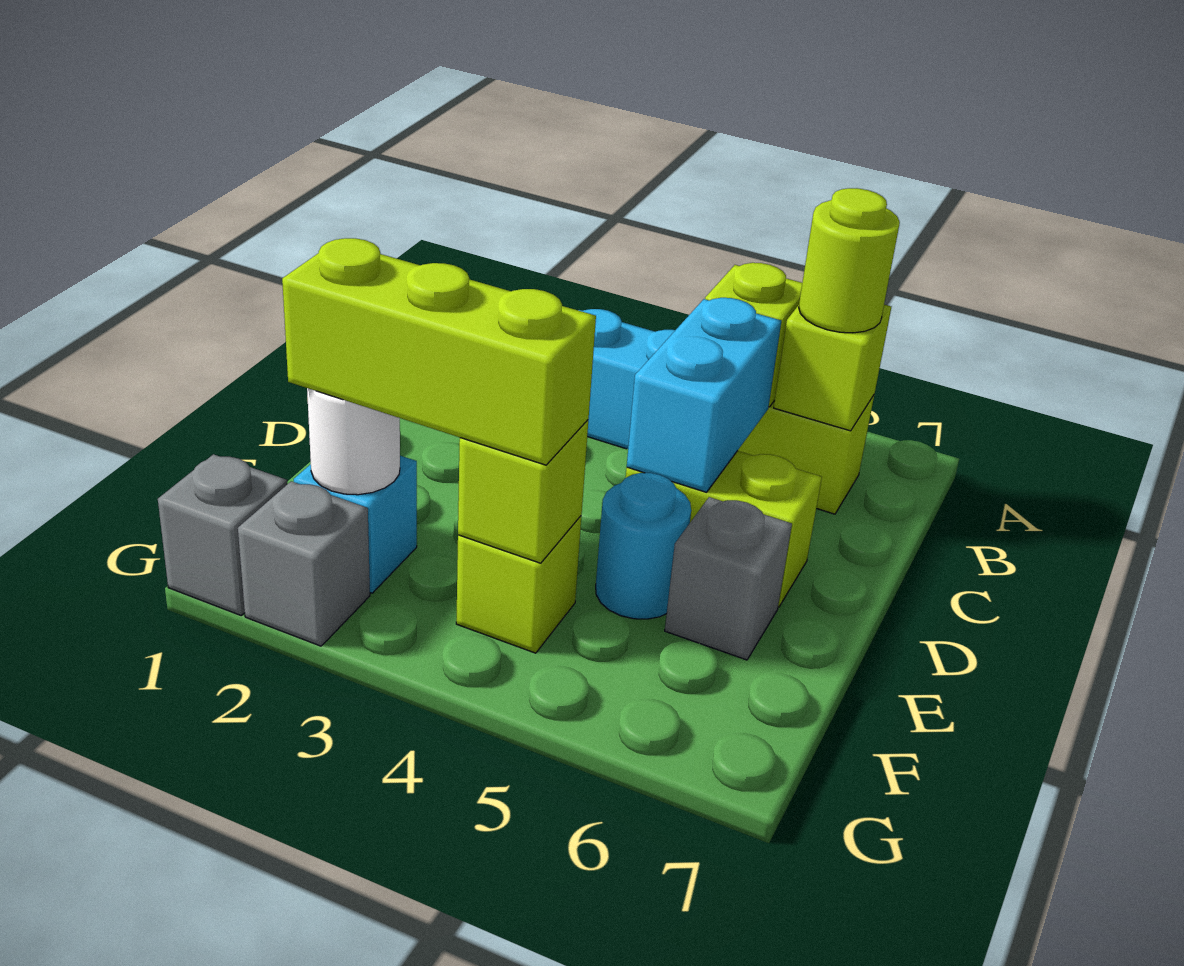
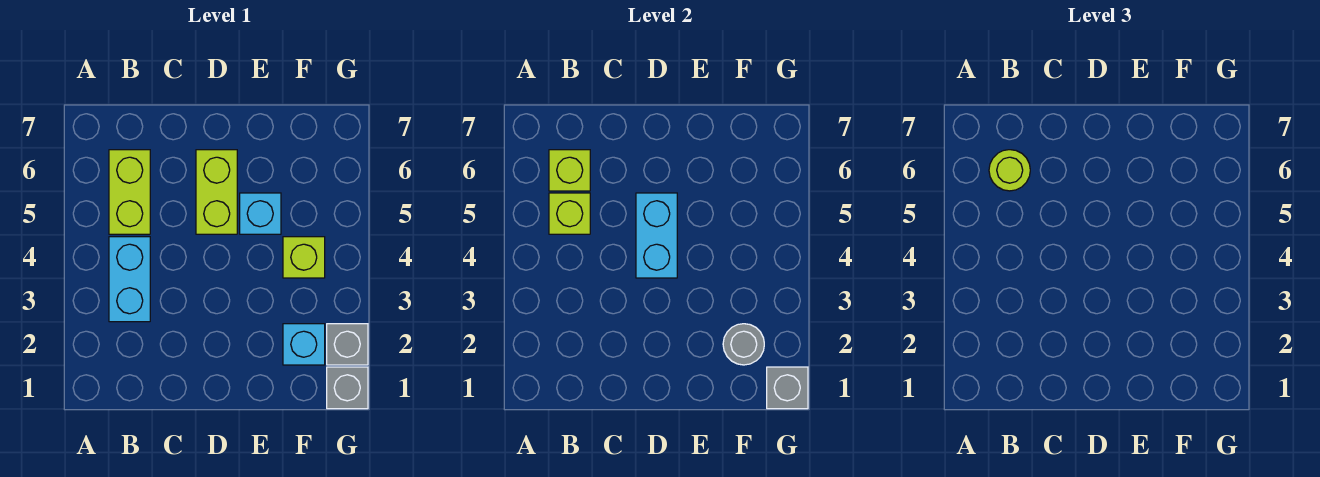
cyan 1x2 brick [627,298,781,492] -> cyan 1x2 brick turned to [636,193,677,278]
cyan 1x1 round brick [596,473,691,619] -> cyan 1x1 brick [240,193,281,234]
grey 1x1 brick [665,497,792,660] -> grey 1x1 brick moved to [767,367,808,409]
white 1x1 round brick [307,388,400,495] -> grey 1x1 round brick [723,324,764,365]
lime 1x3 brick [282,238,596,465] -> none
lime 1x1 brick [458,420,588,563] -> none

